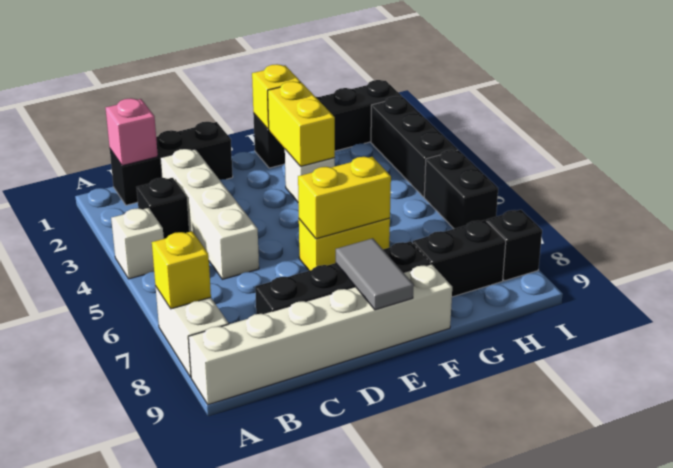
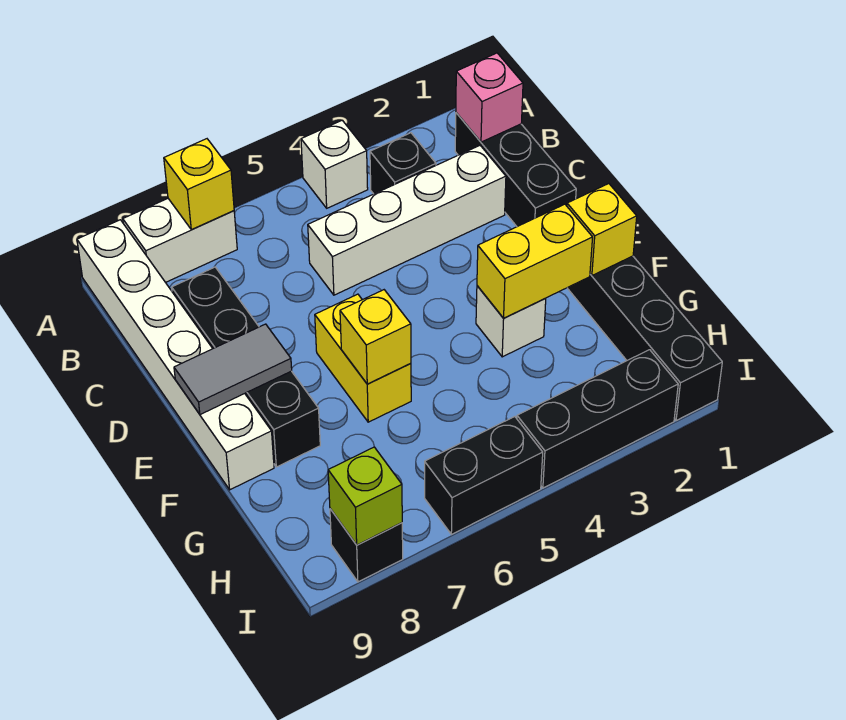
yellow 1x2 brick [298,157,391,239] -> yellow 1x1 brick [340,290,411,384]
black 1x2 brick [413,220,506,297] -> none
none -> lime 1x1 brick [328,447,402,545]

